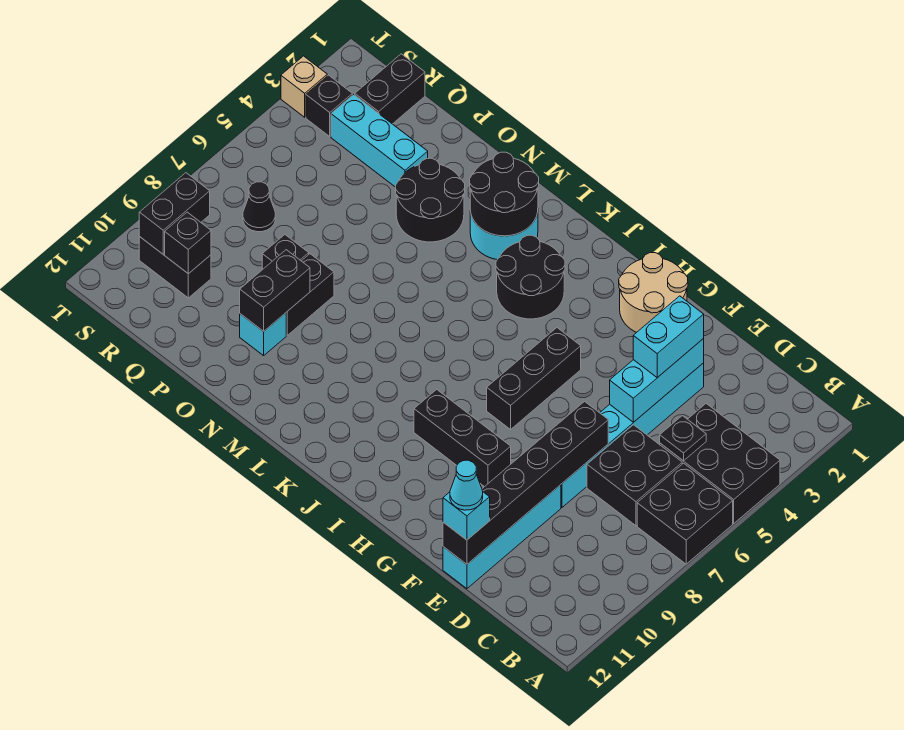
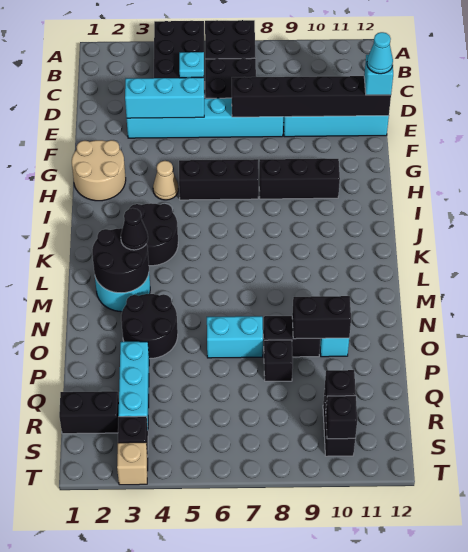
black 1x1 plate [660,416,706,461] -> cyan 1x1 plate [179,52,204,78]
cyan 1x2 brick [633,296,704,378] -> cyan 1x2 brick moved to [207,316,263,358]
black 1x3 brick [414,389,511,487] -> black 1x3 brick turned to [259,159,340,199]
none -> tan 1x1 cone [153,161,179,200]
black 1x1 cone [243,182,275,232] -> black 1x1 cone moved to [121,208,148,250]
black 1x2 brick [139,173,210,254] -> black 1x1 brick [326,396,357,439]

